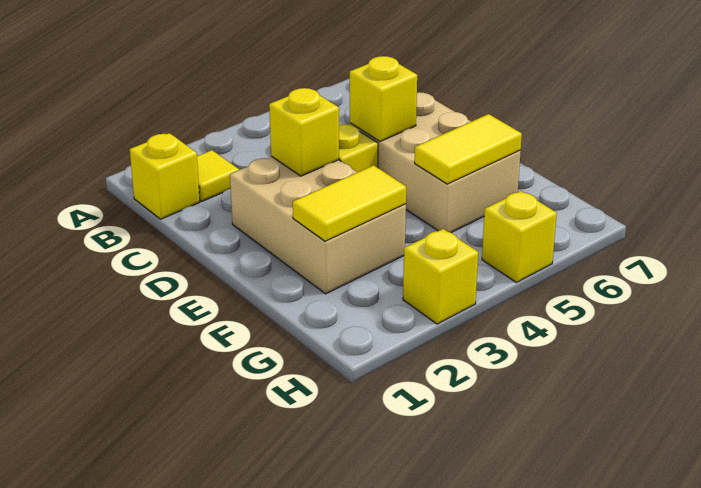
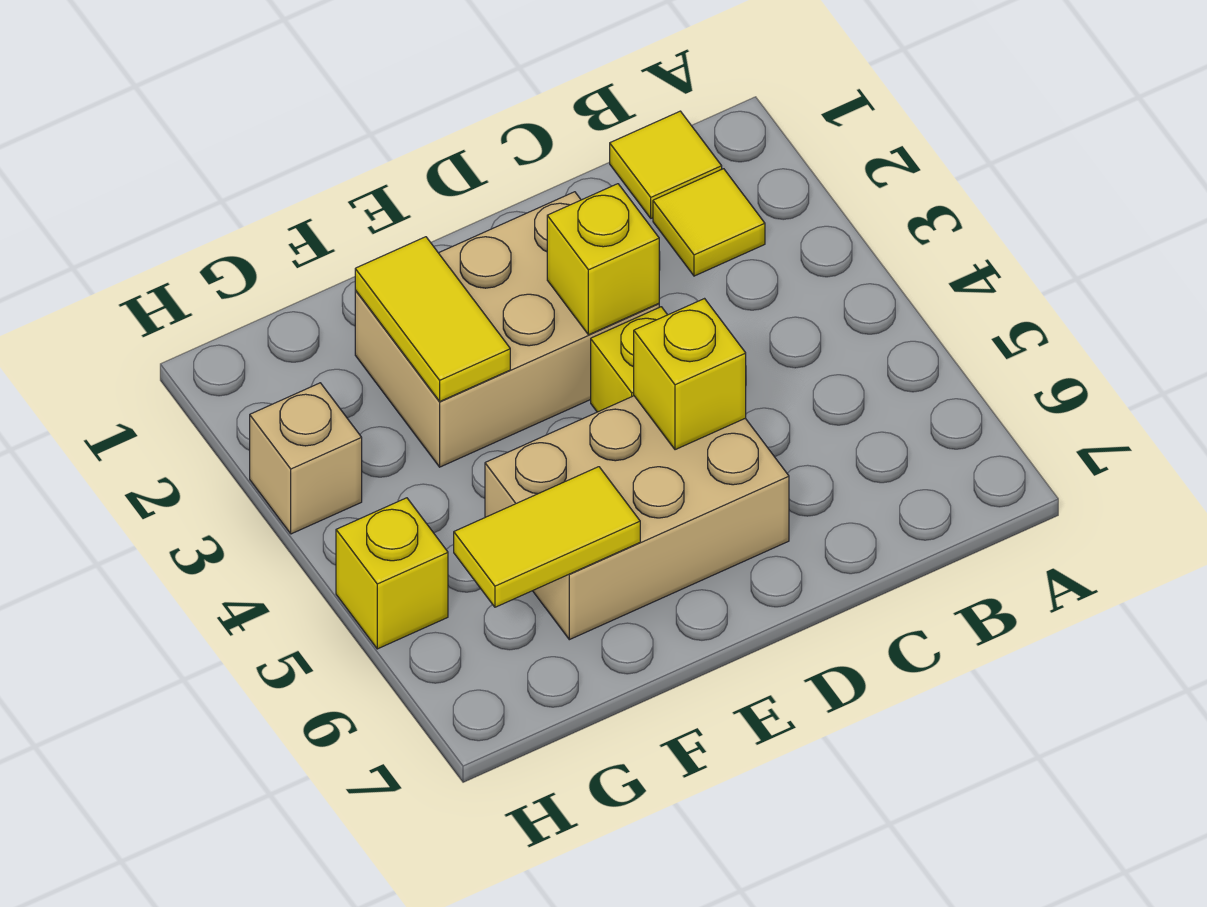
yellow 1x1 brick [130,133,200,219] -> yellow 1x1 tile [610,111,722,218]
yellow 1x2 tile [415,114,522,184] -> yellow 1x2 tile turned to [454,467,640,607]
yellow 1x1 brick [403,229,478,324] -> tan 1x1 brick [250,383,362,534]

